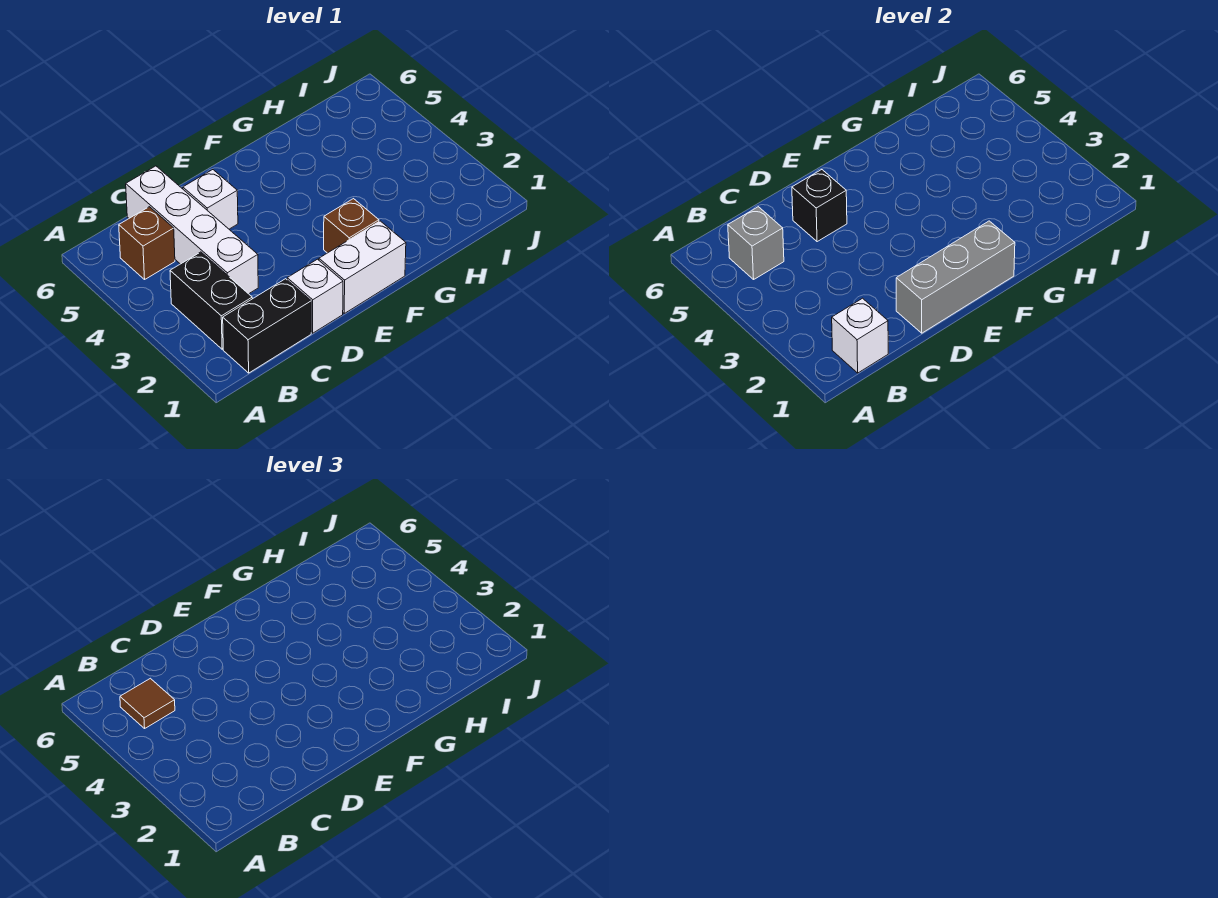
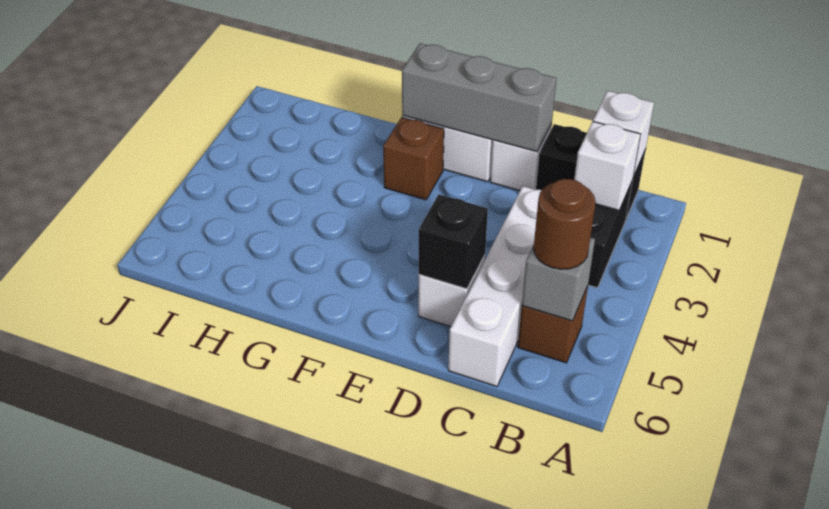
none -> white 1x1 brick [574,122,640,210]
brown 1x1 tile [120,678,175,728] -> brown 1x1 round brick [534,179,596,269]

